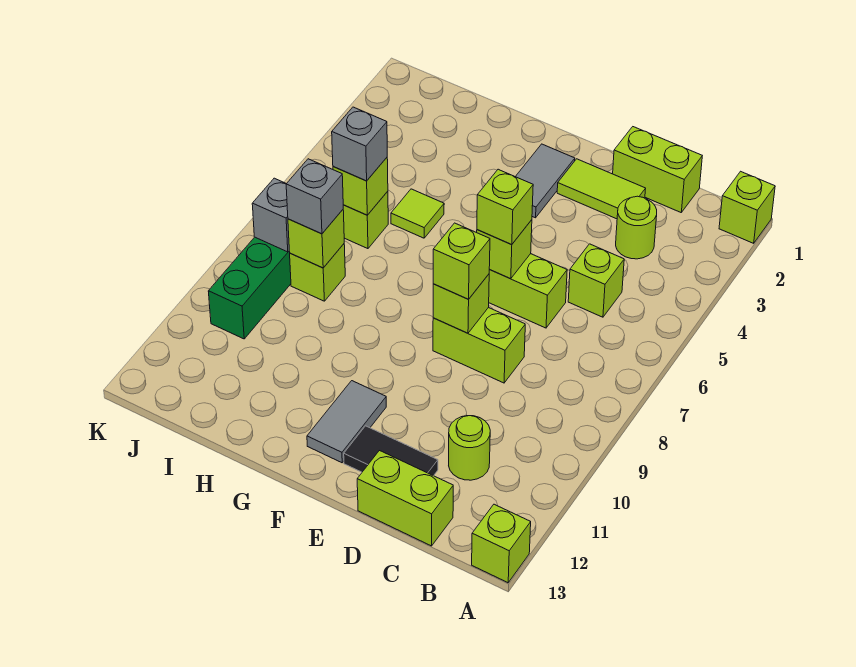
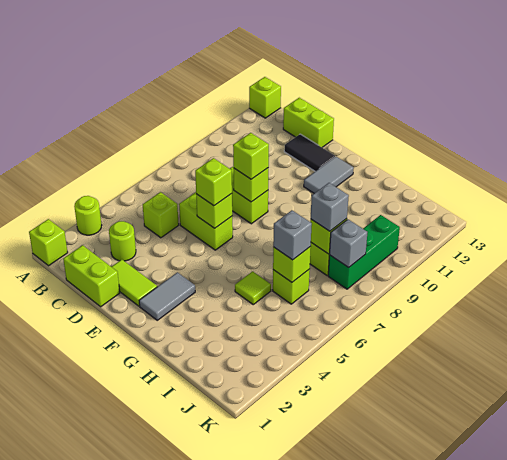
lime 1x1 round brick [449,416,490,480] -> lime 1x1 round brick moved to [74,196,102,235]

